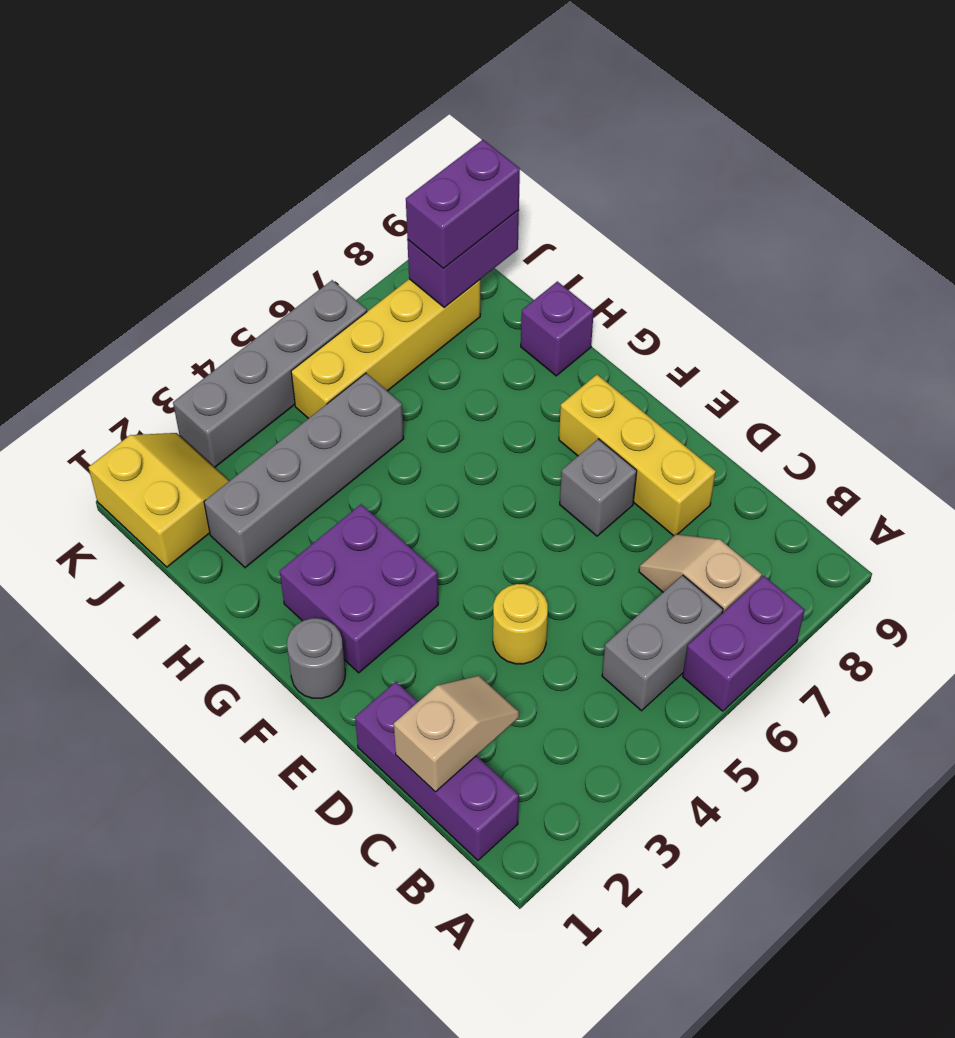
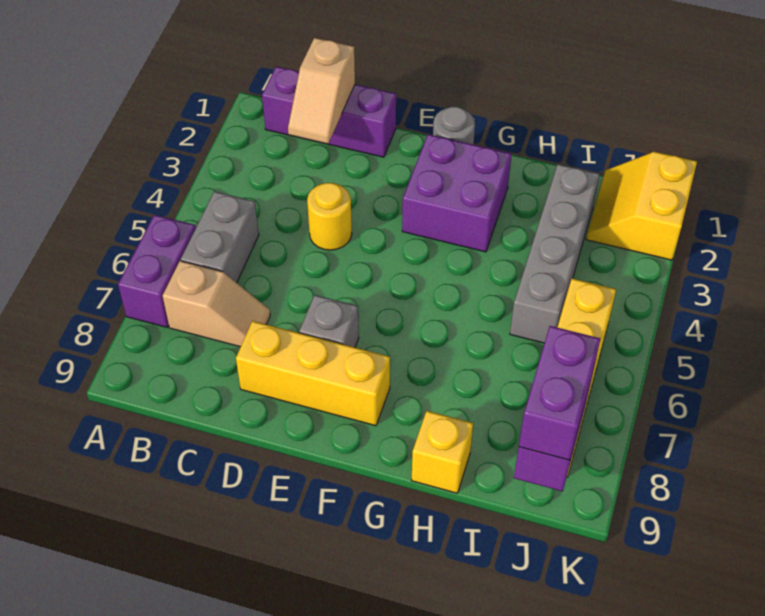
purple 1x1 brick [521,281,594,376] -> yellow 1x1 brick [411,411,473,493]
yellow 2x2 slope [88,433,229,567] -> yellow 2x2 slope turned to [586,152,697,260]
grey 1x4 brick [173,280,367,467] -> none

